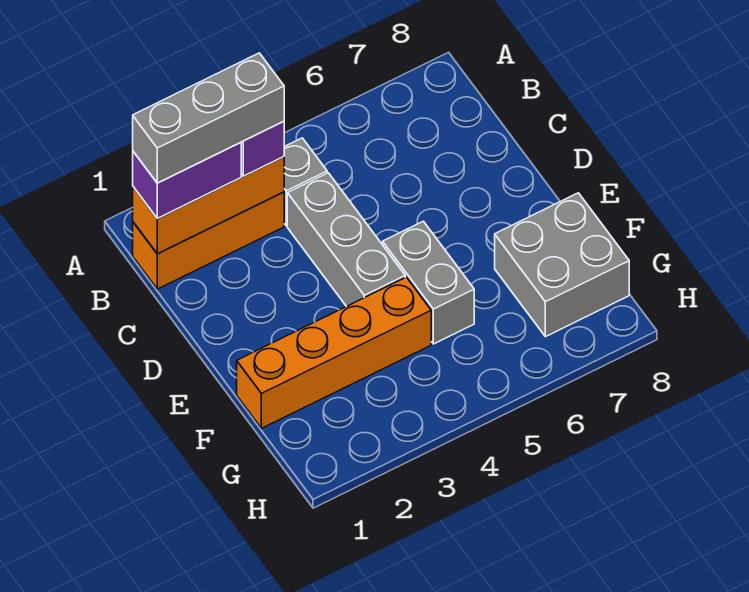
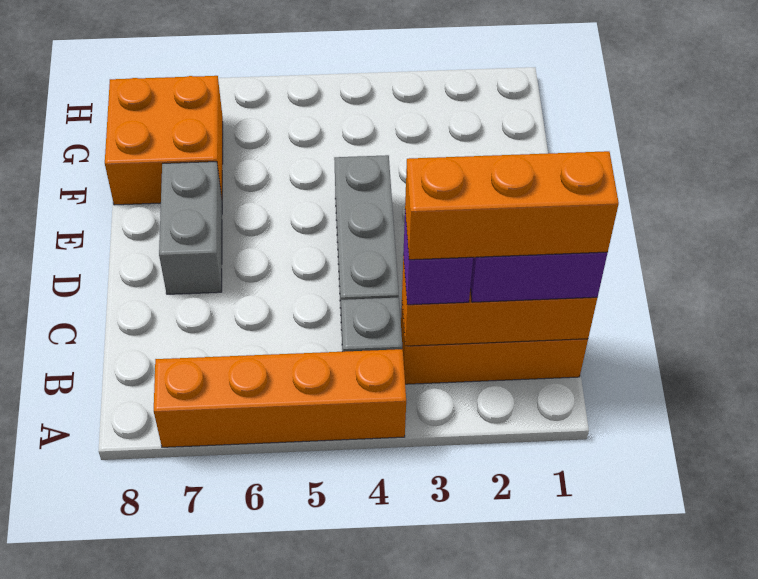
grey 1x3 brick [133,53,284,183] -> orange 1x3 brick [405,151,619,260]
grey 1x2 brick [383,221,474,344] -> grey 1x2 brick moved to [159,162,222,294]
orange 1x4 brick [237,277,431,428] -> orange 1x4 brick moved to [154,349,406,447]
grey 2x2 brick [495,193,629,337] -> orange 2x2 brick [105,76,223,205]

